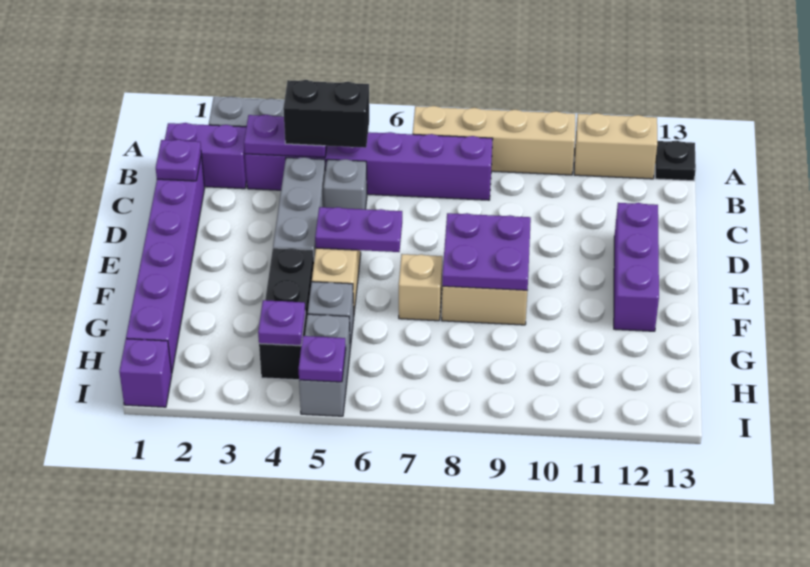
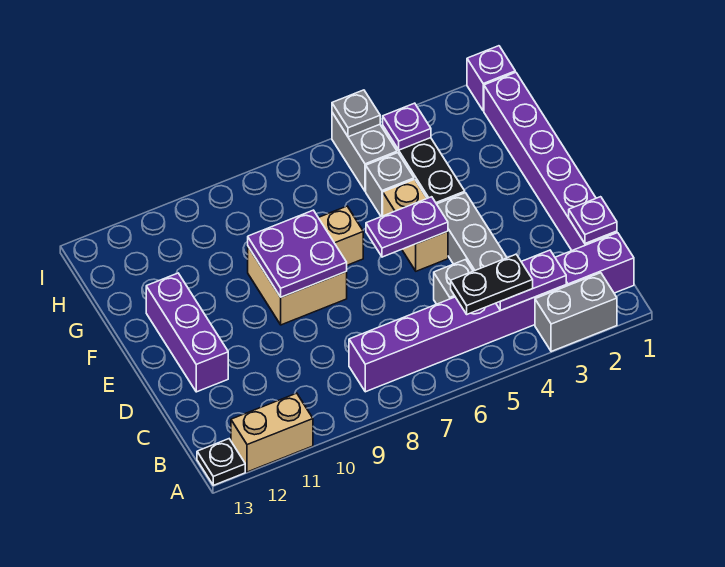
tan 1x4 brick [413,106,575,175] -> none
black 1x2 brick [283,80,369,148] -> black 1x2 plate [451,254,533,314]
purple 1x1 plate [299,336,346,382] -> grey 1x1 plate [332,90,380,137]

